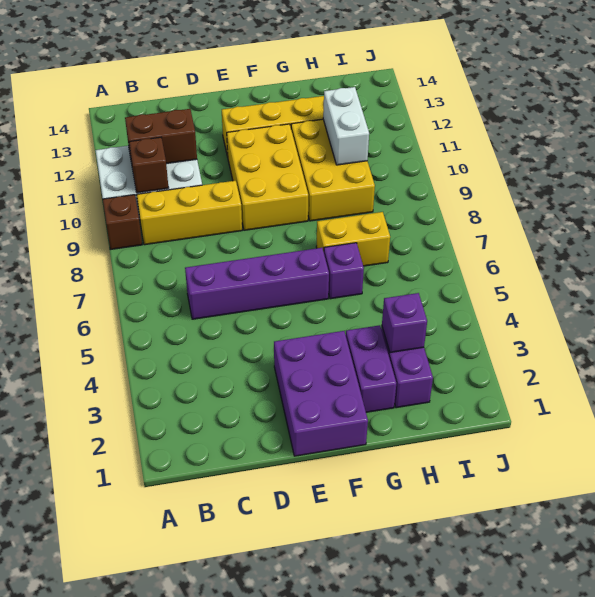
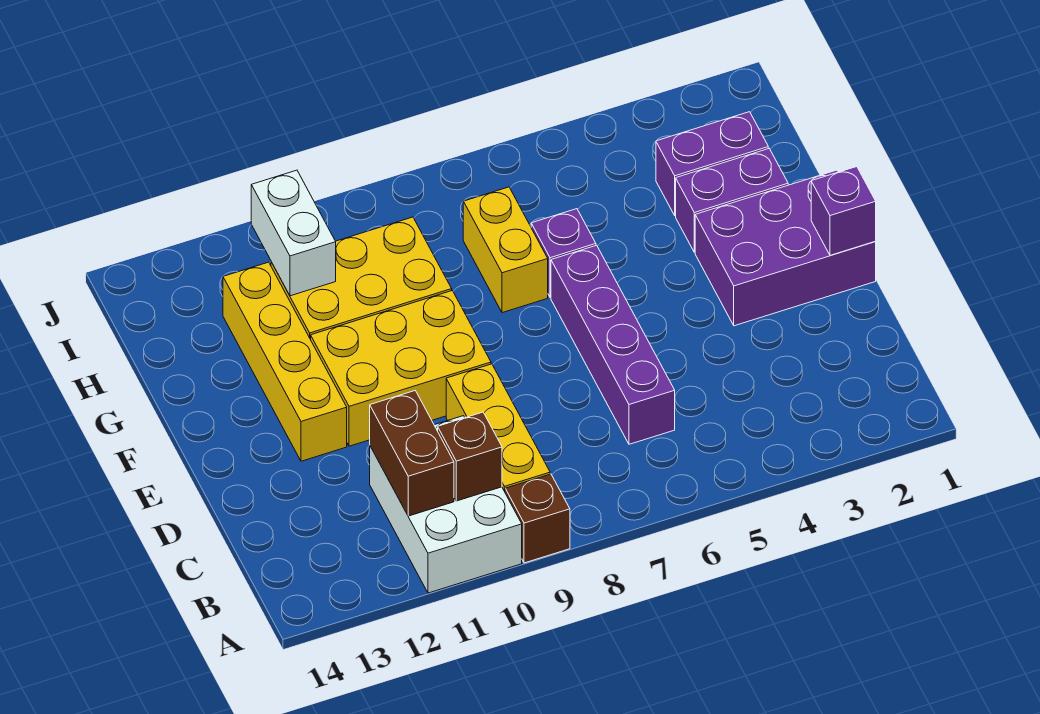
purple 1x1 brick [382,293,427,352] -> purple 1x1 brick moved to [811,167,876,255]
white 1x2 brick [323,87,369,165] -> white 1x2 brick turned to [251,170,336,296]

